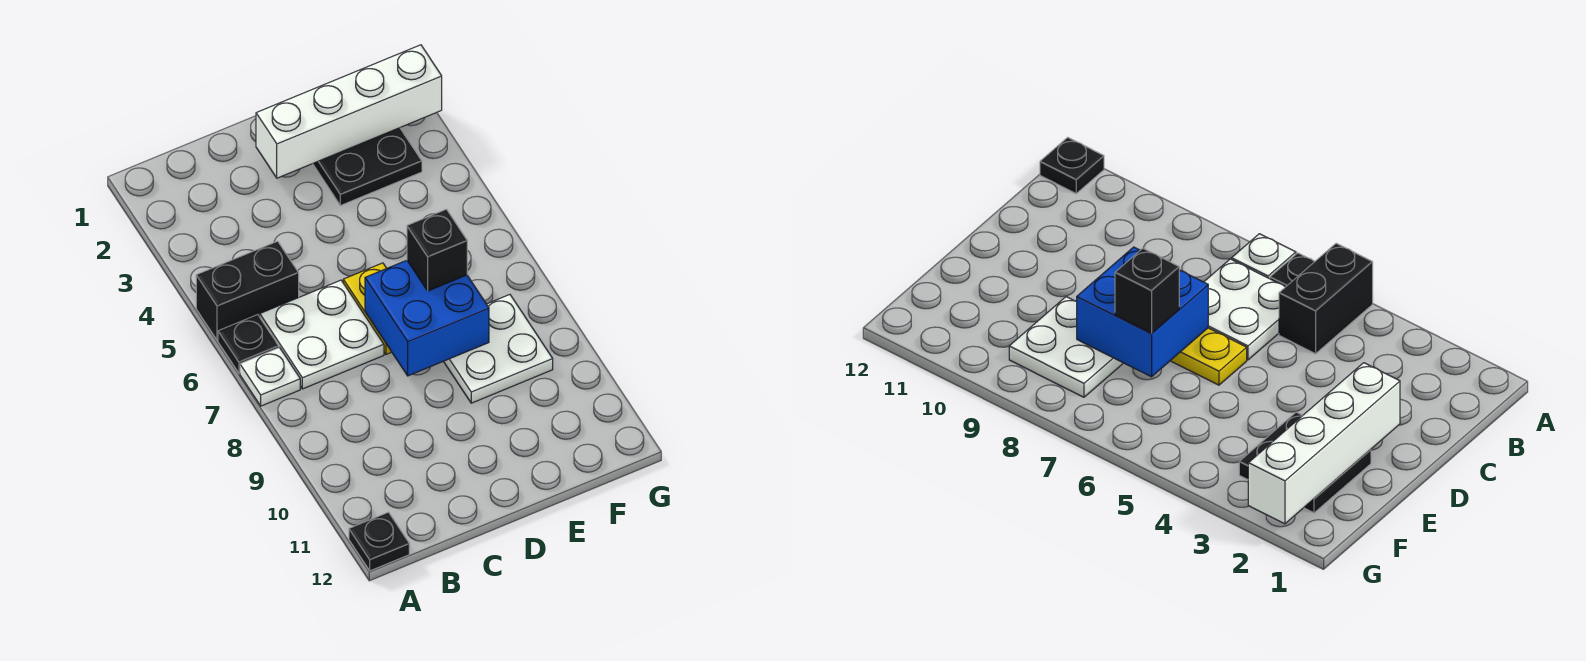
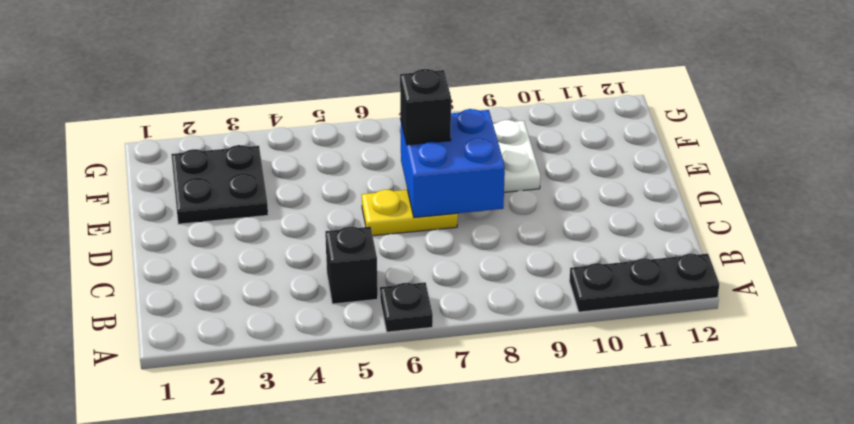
black 1x2 brick [196,241,299,340] -> black 1x1 brick [325,227,378,304]
white 1x1 plate [240,348,300,406] -> none
black 1x1 plate [349,512,409,571] -> black 1x3 plate [569,254,719,312]
white 2x2 plate [260,280,384,389] -> none
white 1x4 brick [256,45,442,178] -> none

